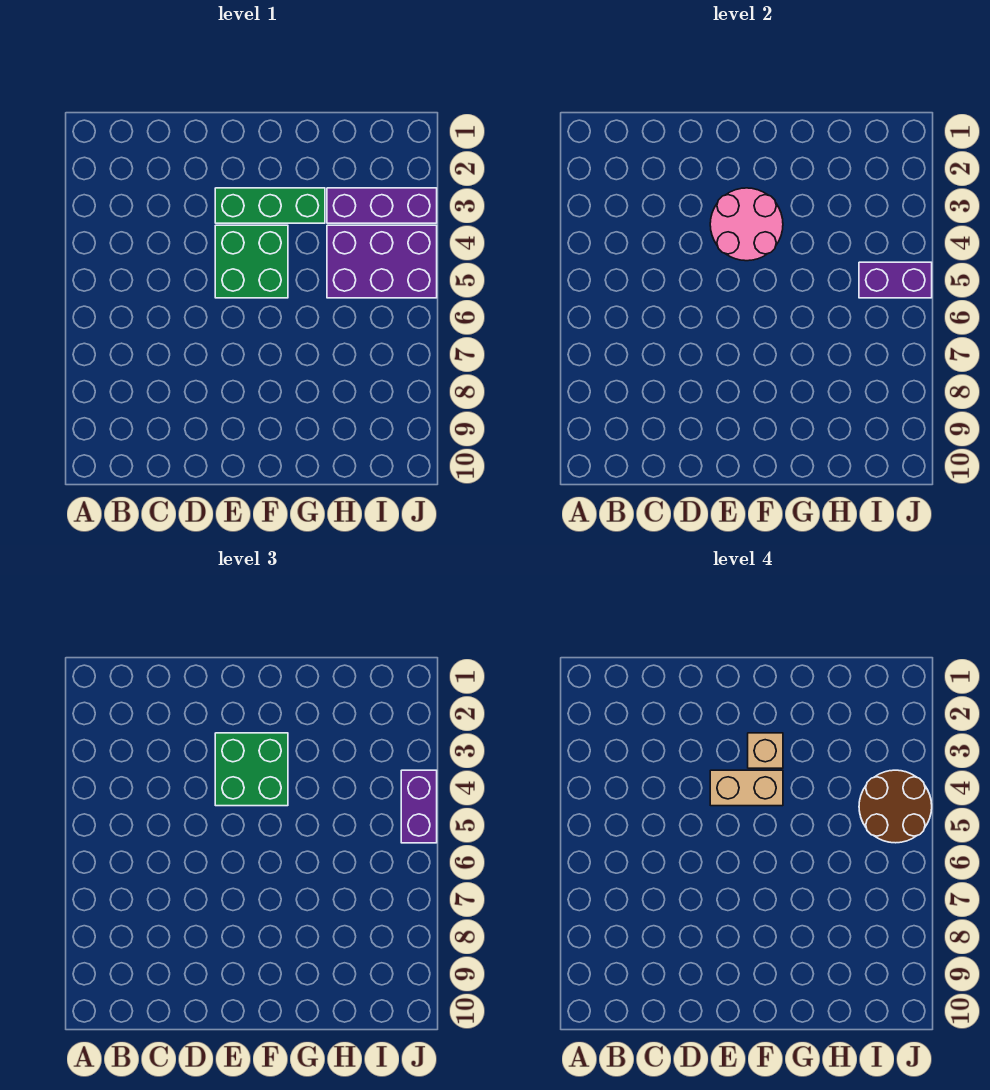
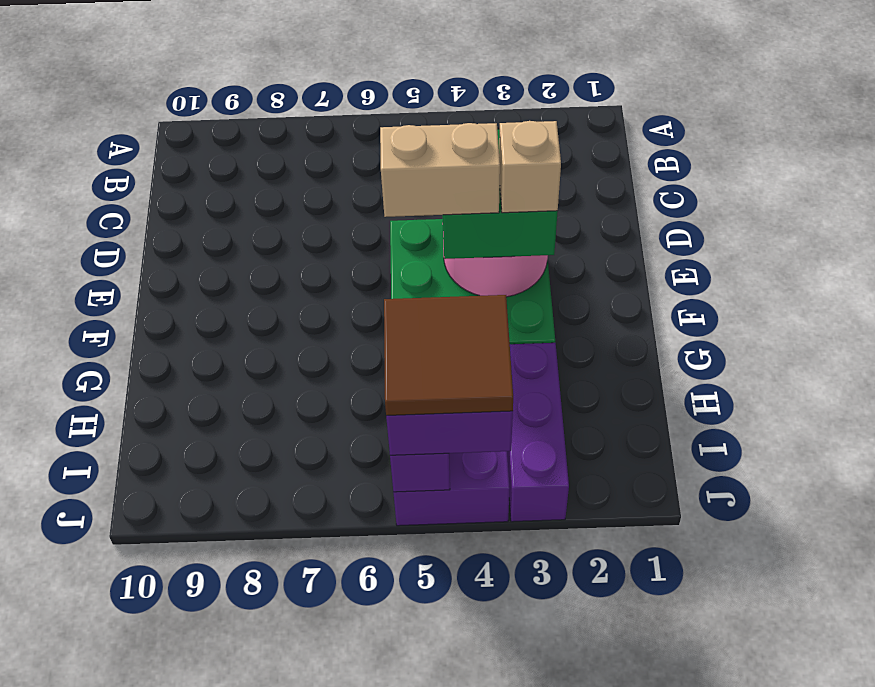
tan 1x2 brick [710,770,783,806] -> tan 1x2 brick turned to [380,123,500,217]
brown 2x2 round brick [859,770,932,843] -> brown 2x2 tile [384,295,513,416]

